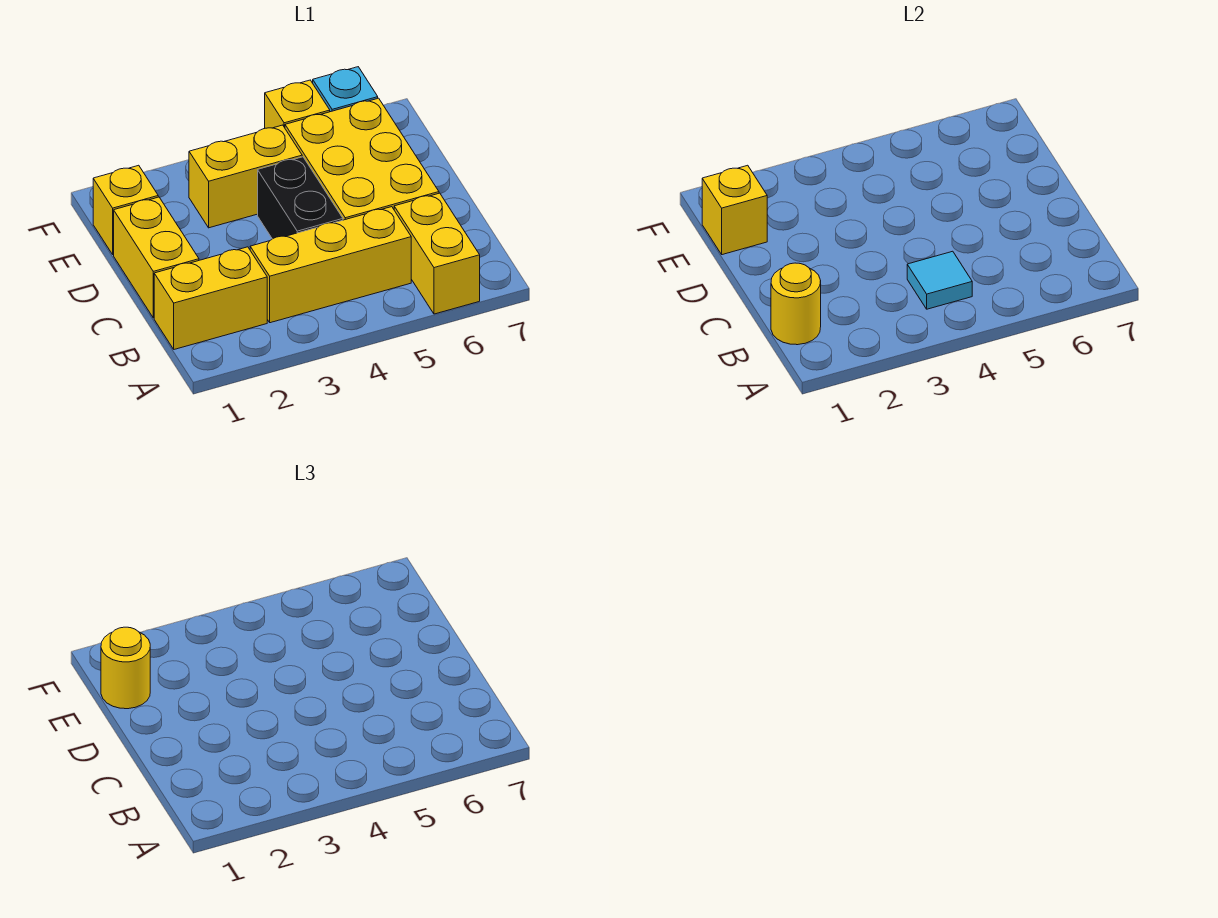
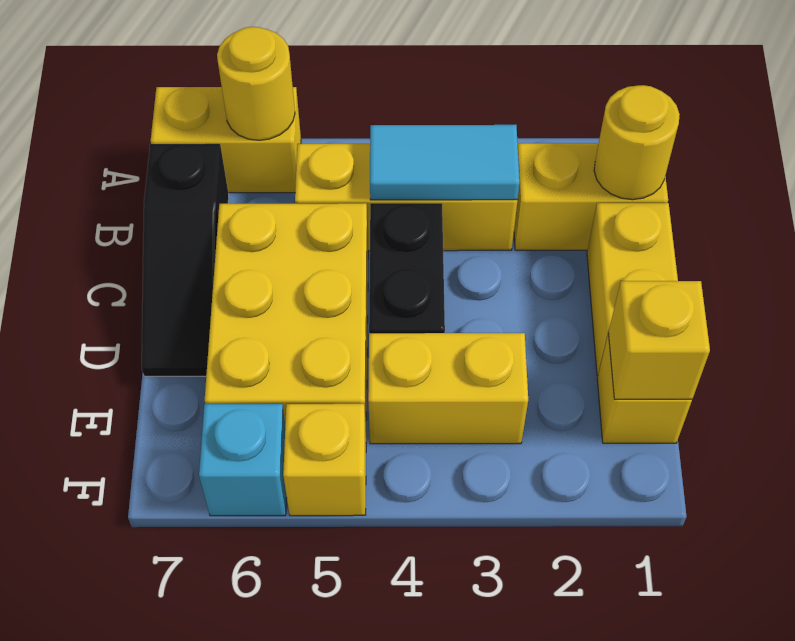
yellow 1x2 brick [394,193,480,314] -> yellow 1x2 brick turned to [151,87,301,193]
cyan 1x1 tile [907,251,972,309] -> cyan 1x2 tile [370,125,520,200]
none -> black 1x3 slope [142,144,229,376]
yellow 1x1 round brick [101,627,150,709] -> yellow 1x1 round brick moved to [217,27,295,140]

